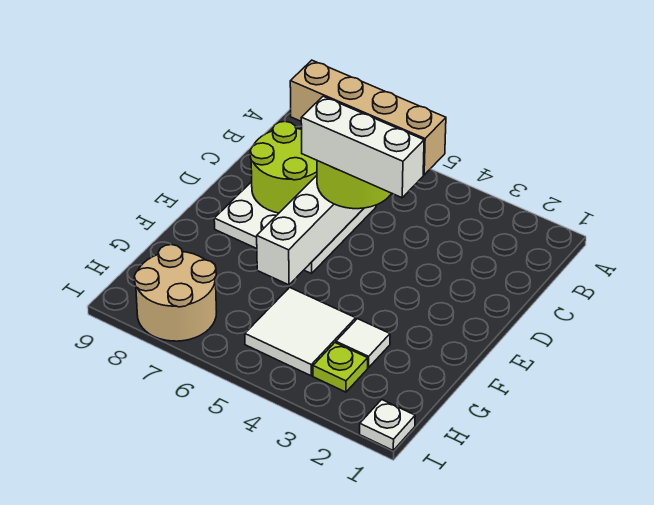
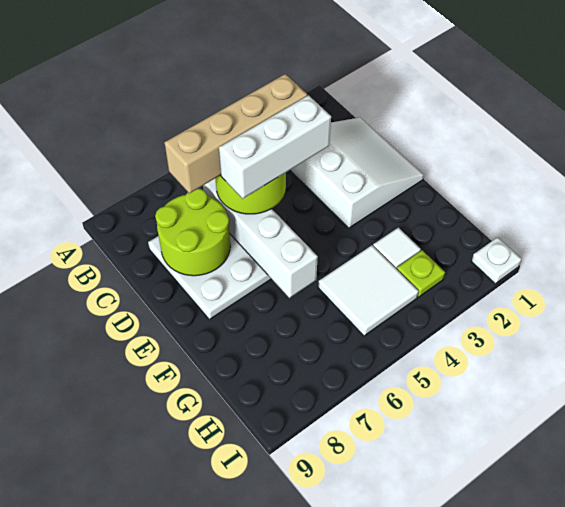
none -> white 3x3 slope [290,117,424,228]
tan 2x2 round brick [134,245,217,341] -> none

